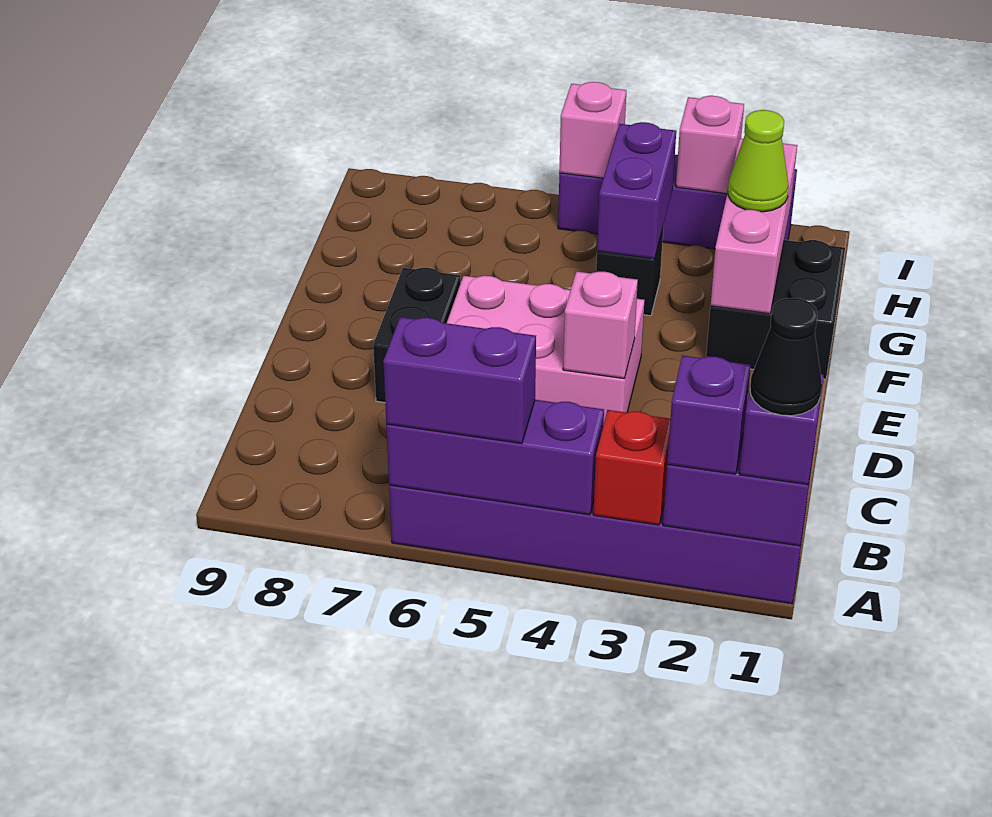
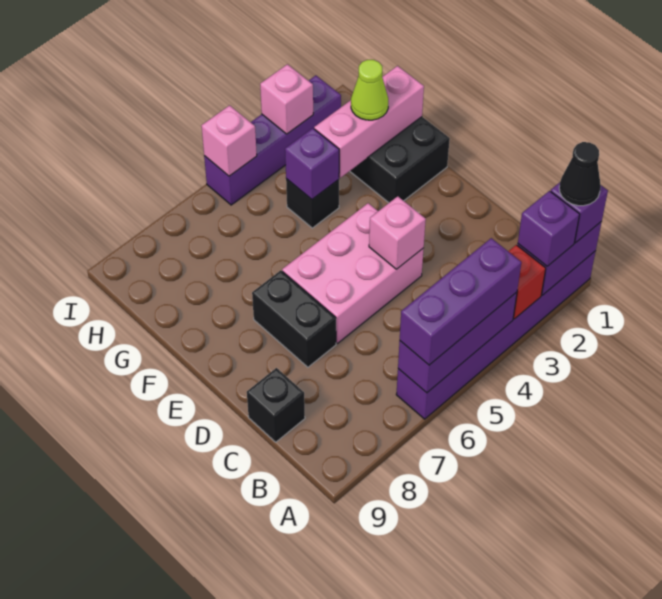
purple 1x2 brick [383,317,536,444] -> purple 1x3 brick [400,238,521,365]
none -> black 1x1 brick [247,368,305,442]
pink 1x3 brick [711,138,797,314] -> pink 1x3 brick turned to [314,66,424,178]
purple 1x2 brick [597,122,676,259] -> purple 1x1 brick [285,128,339,199]

